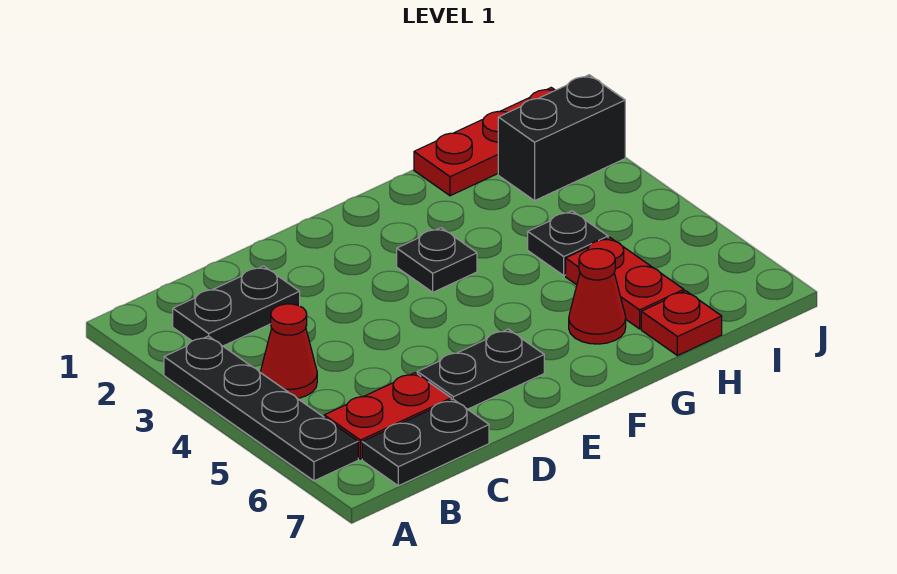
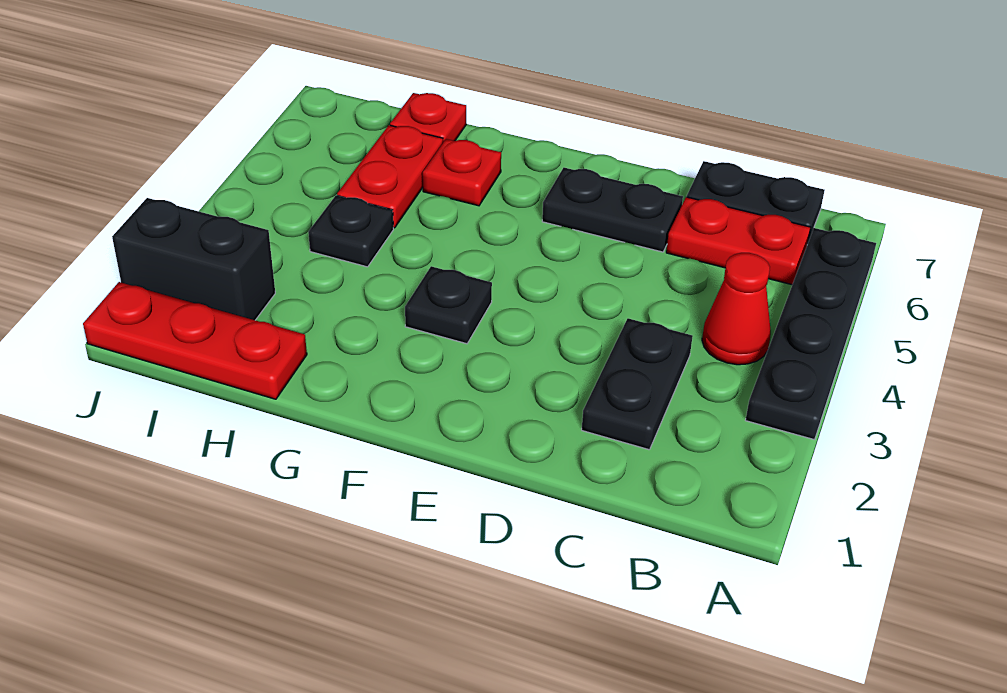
black 1x2 plate [173,266,300,346] -> black 1x2 plate turned to [582,318,693,450]
red 1x1 cone [569,249,626,344] -> red 1x1 plate [423,139,501,206]

